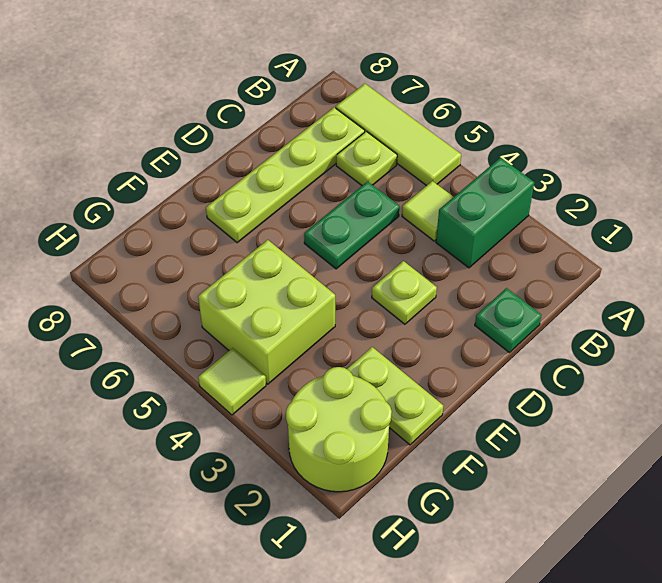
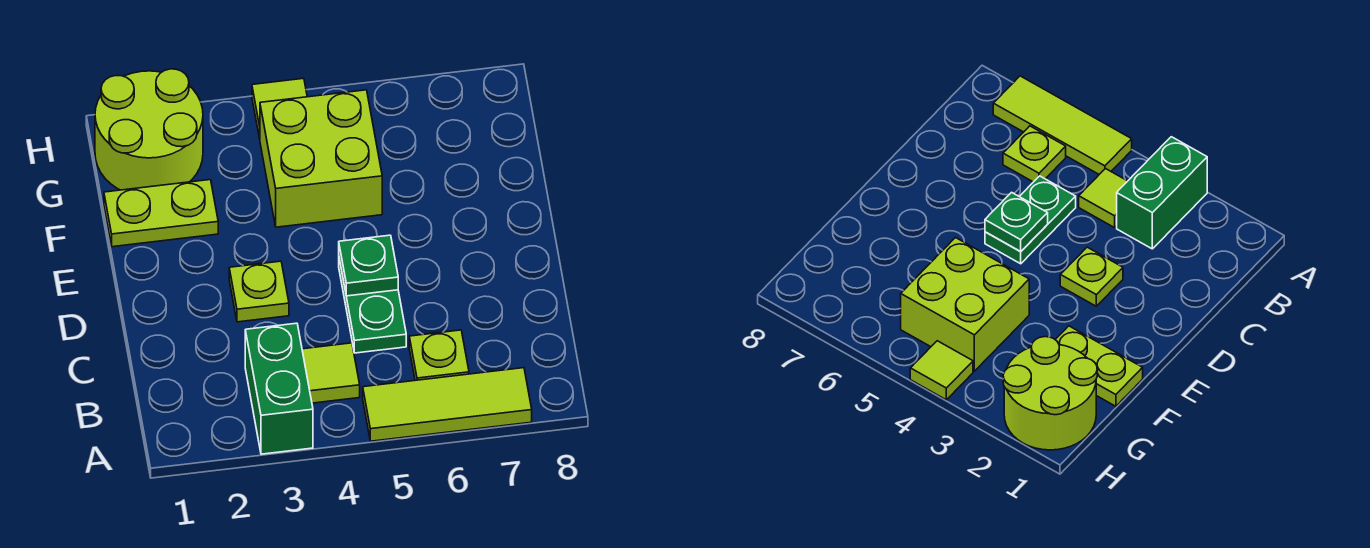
lime 1x4 plate [206,107,365,243] -> none
green 1x1 plate [475,288,541,353] -> green 1x1 plate moved to [339,235,398,296]

